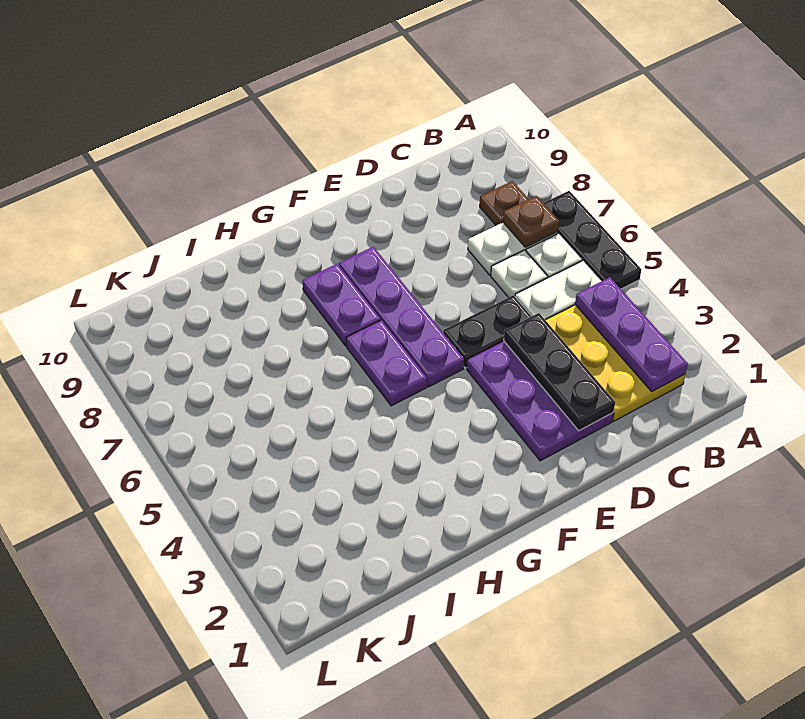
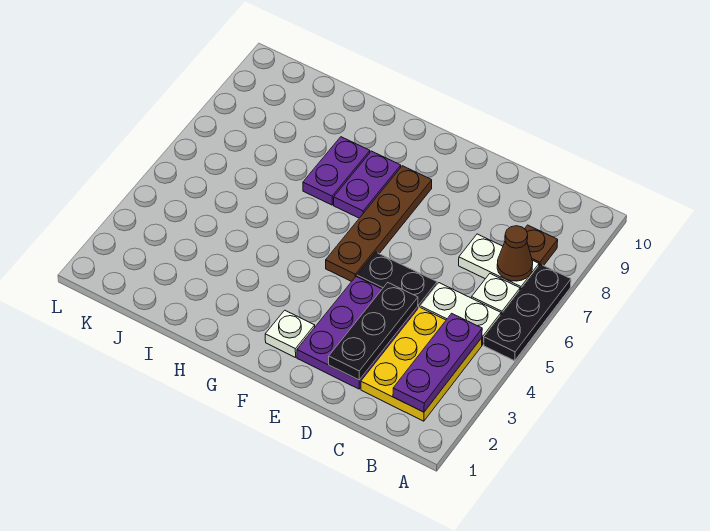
brown 1x1 plate [503,196,559,247] -> brown 1x1 cone [497,226,533,281]
white 1x1 plate [491,250,548,298] -> white 1x1 plate moved to [265,310,315,358]
purple 1x4 plate [339,247,464,387] -> brown 1x4 plate [326,166,432,282]
purple 1x2 plate [346,320,427,406] -> purple 1x2 plate moved to [303,137,370,205]

